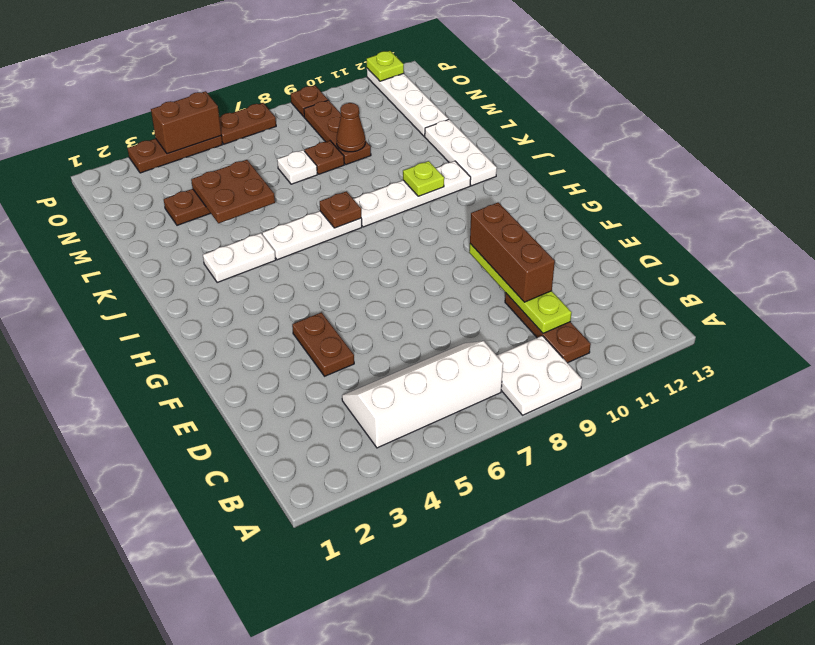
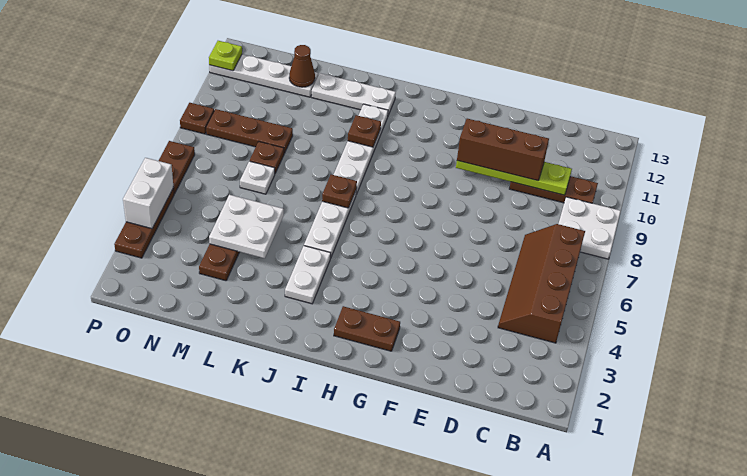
white 2x4 slope [342,341,503,448] -> brown 2x4 slope [498,224,585,343]
brown 1x2 plate [292,312,354,376] -> brown 1x2 plate moved to [334,306,400,351]
lime 1x1 plate [403,161,444,196] -> brown 1x1 plate [348,115,381,147]
brown 2x2 plate [191,160,275,223] -> white 2x2 plate [209,195,284,258]
brown 1x1 cone [337,103,365,152] -> brown 1x1 cone moved to [289,45,315,87]
brown 1x2 brick [151,91,221,154] -> white 1x2 brick [123,158,173,229]

